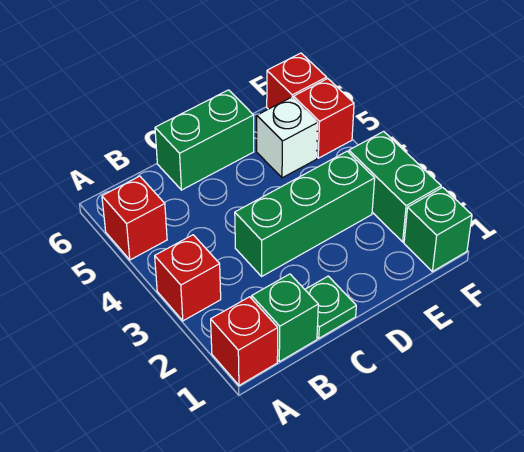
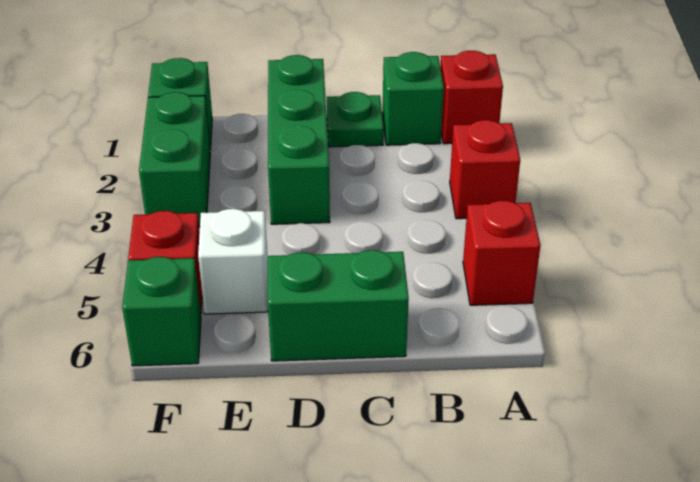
green 1x3 brick [235,151,375,276] -> green 1x3 brick turned to [268,55,330,224]
red 1x1 brick [267,53,327,109] -> green 1x1 brick [122,257,201,366]

